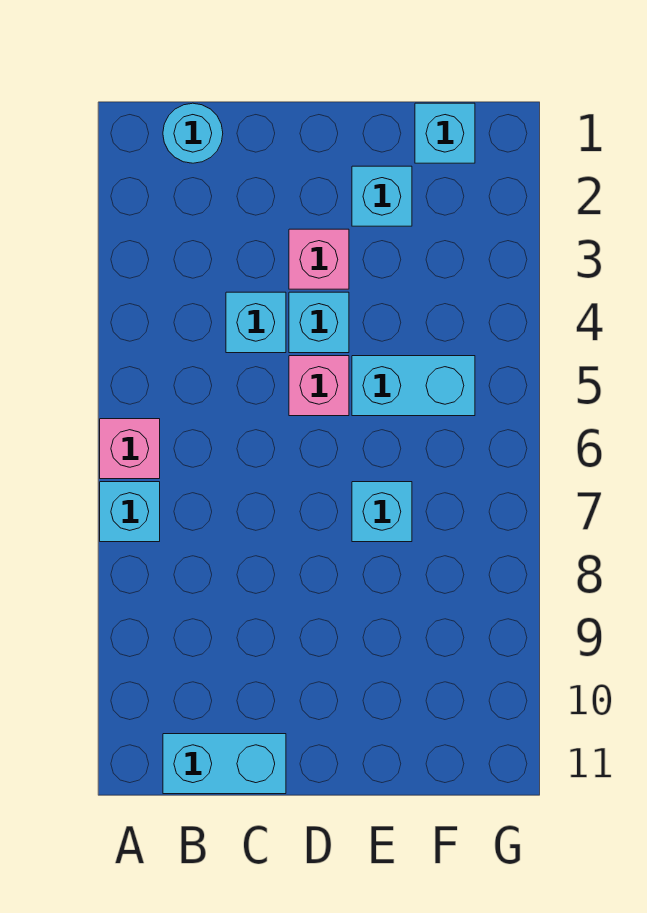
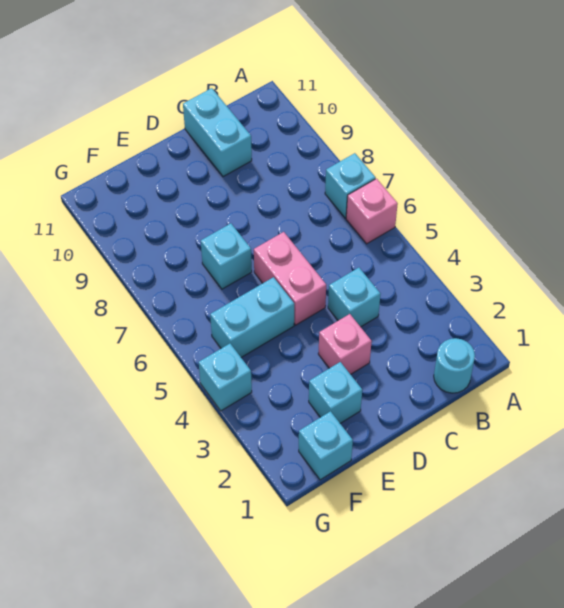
cyan 1x2 brick [163,734,286,794] -> cyan 1x2 brick turned to [183,88,252,177]
cyan 1x1 brick [289,292,349,353] -> cyan 1x1 brick moved to [199,344,252,411]
pink 1x1 brick [289,356,349,416] -> pink 1x2 brick [254,232,326,325]

